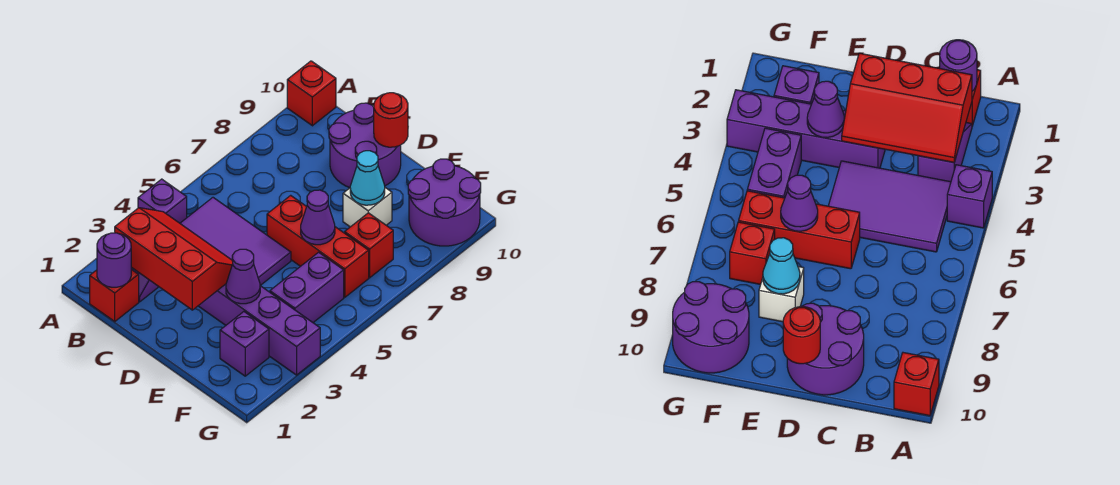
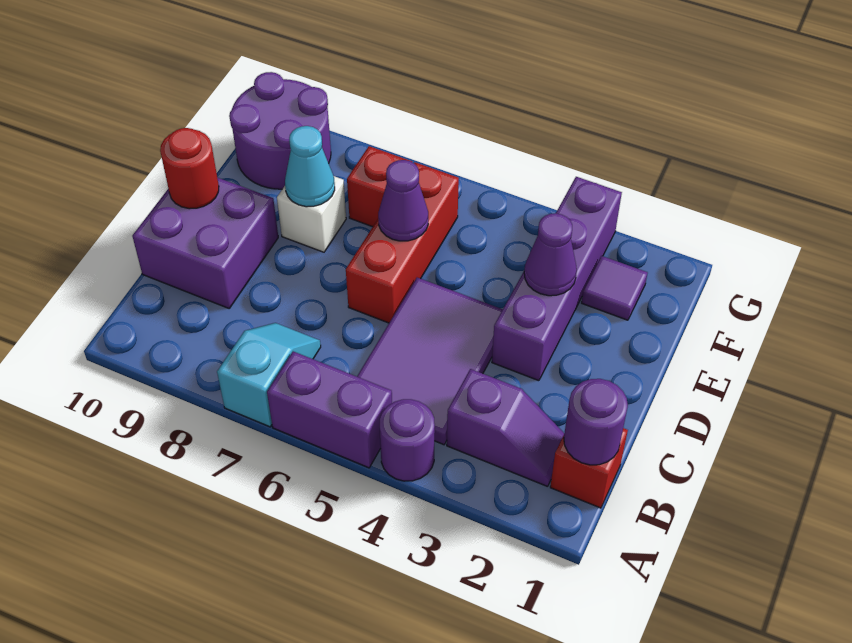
purple 1x1 brick [138,179,187,223] -> purple 1x1 round brick [380,399,435,481]
none -> cyan 1x2 slope [217,323,321,427]
red 1x1 brick [287,61,336,126] -> none
red 2x3 slope [115,208,233,310] -> none
purple 2x2 round brick [329,103,401,188] -> purple 2x2 brick [132,178,278,308]
purple 1x1 brick [220,312,269,376] -> purple 1x1 tile [582,256,648,320]
purple 1x2 brick [270,252,344,322] -> purple 1x2 brick moved to [267,351,392,468]

